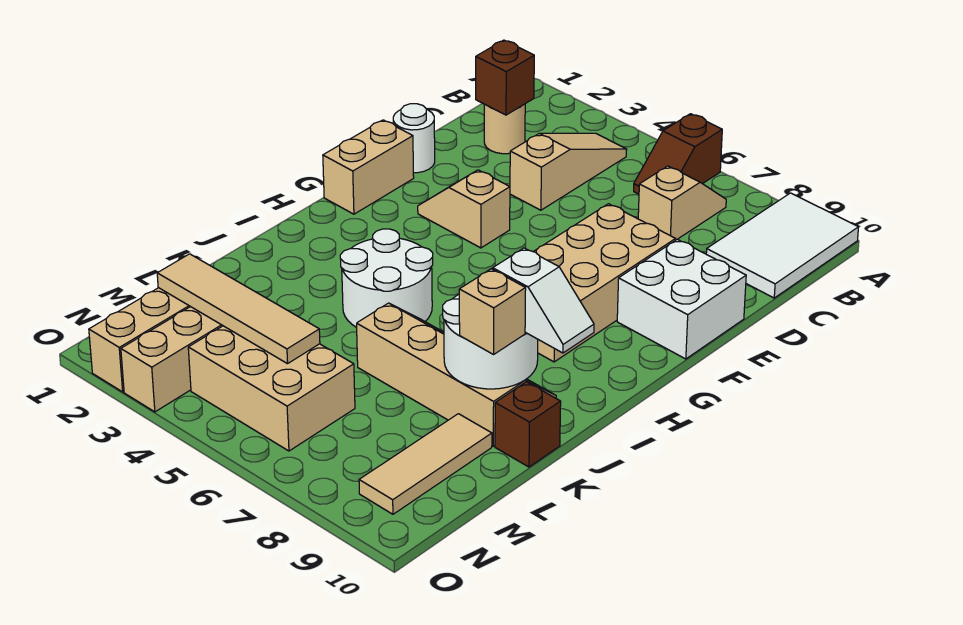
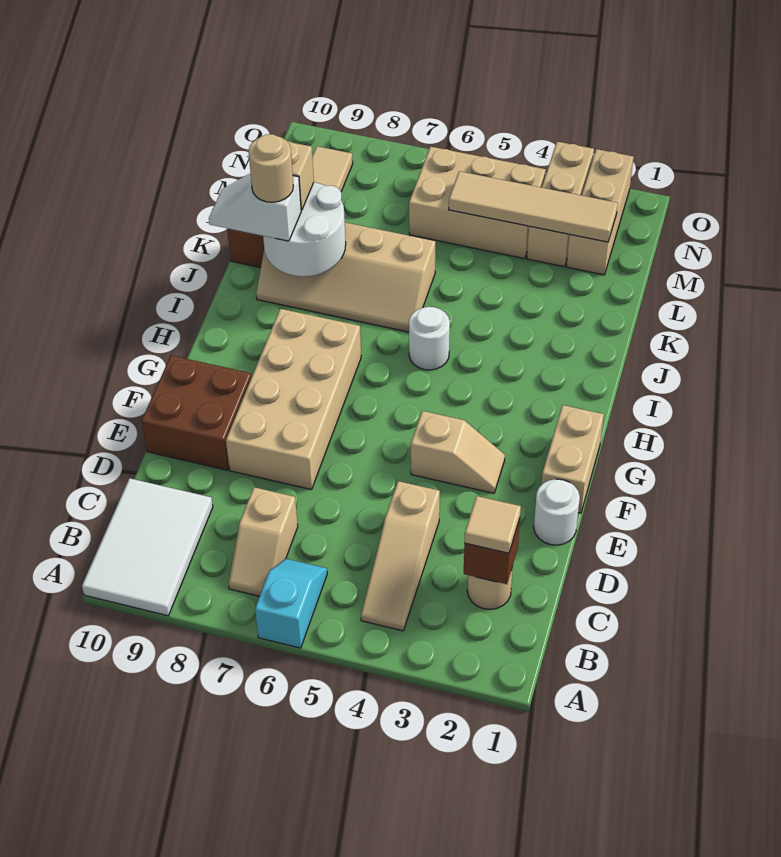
brown 1x2 slope [634,114,722,194] -> cyan 1x2 slope [255,559,327,648]
none -> tan 1x1 tile [465,496,521,553]
white 2x2 brick [617,239,746,359] -> brown 2x2 brick [142,355,252,470]
white 2x2 round brick [340,229,433,327] -> white 1x1 round brick [409,307,450,370]
none -> tan 1x1 round brick [248,134,293,202]

